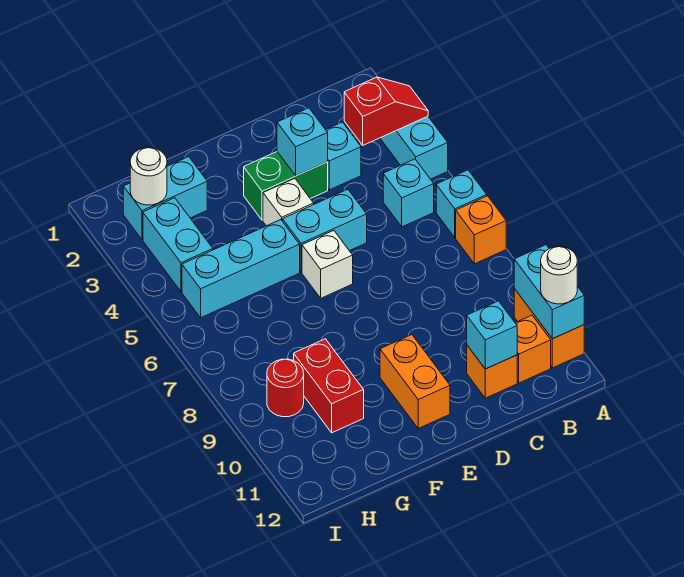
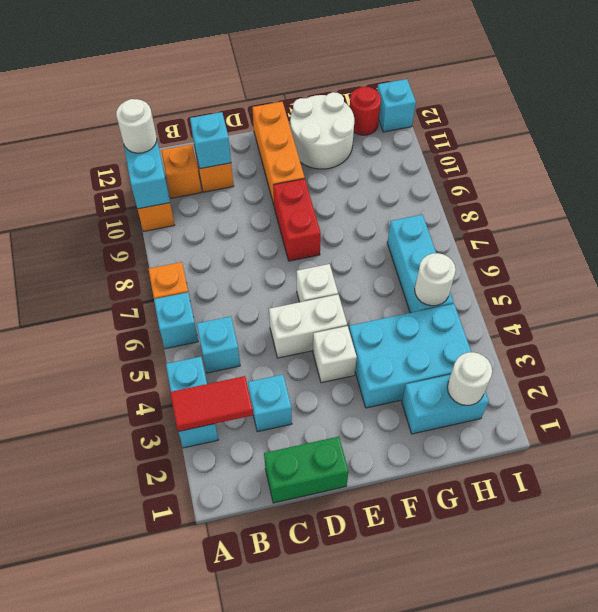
red 1x2 slope [344,77,428,145] -> red 1x2 tile [170,376,253,432]
green 1x2 brick [244,152,328,220] -> green 1x2 brick moved to [264,437,349,503]
cyan 1x1 brick [277,108,328,176] -> cyan 1x1 brick moved to [377,79,416,132]
cyan 1x2 brick [283,189,367,272] -> white 1x2 brick [269,295,347,358]
orange 1x2 brick [380,335,450,428] -> orange 1x3 brick [252,102,305,205]
cyan 1x3 brick [182,220,300,318] -> cyan 1x3 brick turned to [387,215,454,313]
none -> white 2x2 round brick [290,92,354,169]
red 1x2 brick [294,339,364,433] -> red 1x2 brick moved to [273,179,321,261]
cyan 1x2 brick [143,198,213,292] -> cyan 2x3 brick [349,304,471,408]
none -> white 1x1 round brick [415,253,456,306]
red 1x1 round brick [267,359,304,417] -> red 1x1 round brick moved to [350,87,381,135]

